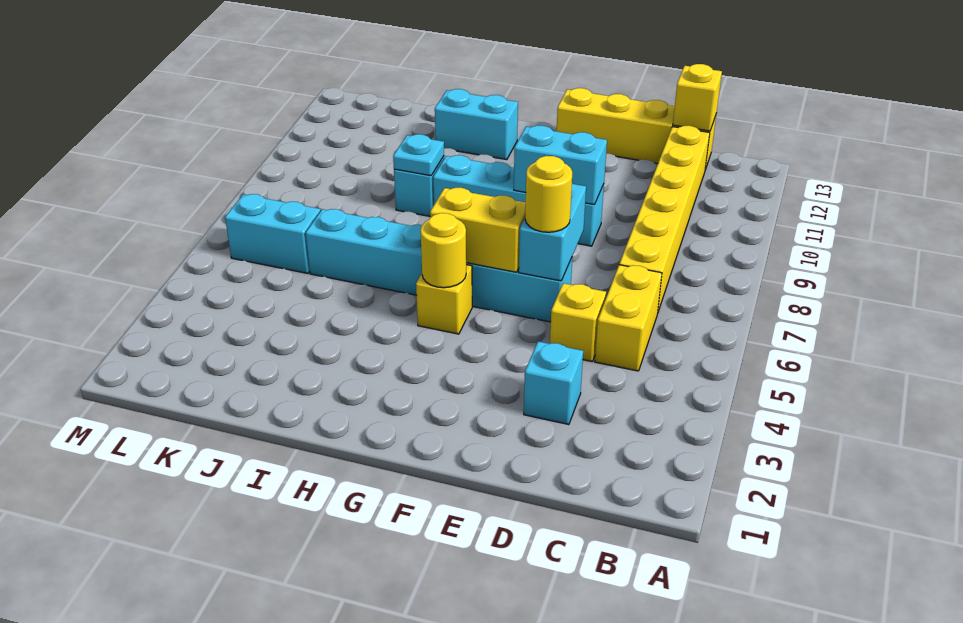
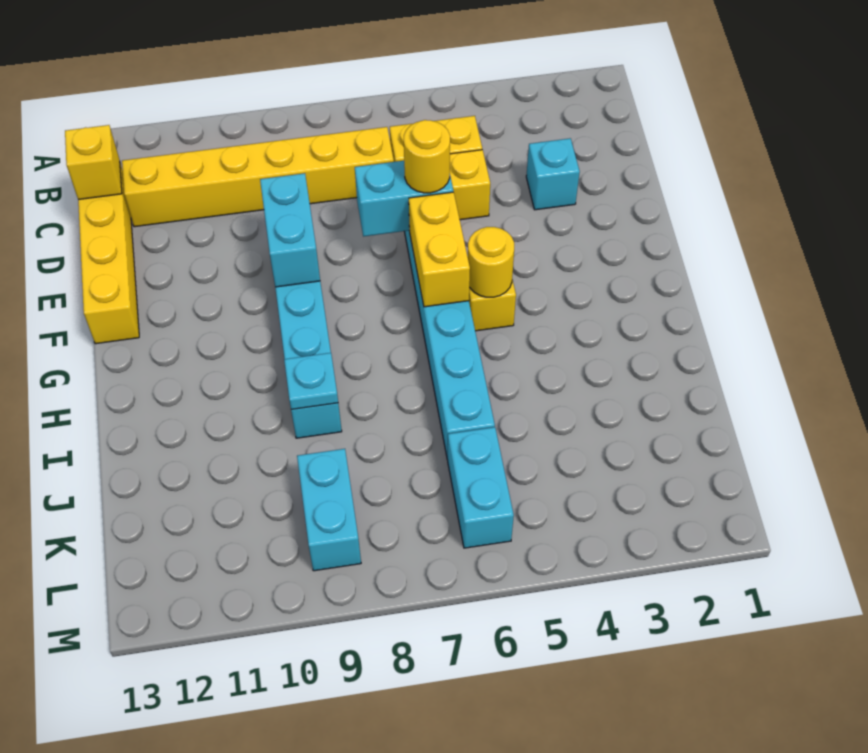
cyan 1x2 brick [435,89,518,160] -> cyan 1x2 brick moved to [297,449,361,571]

